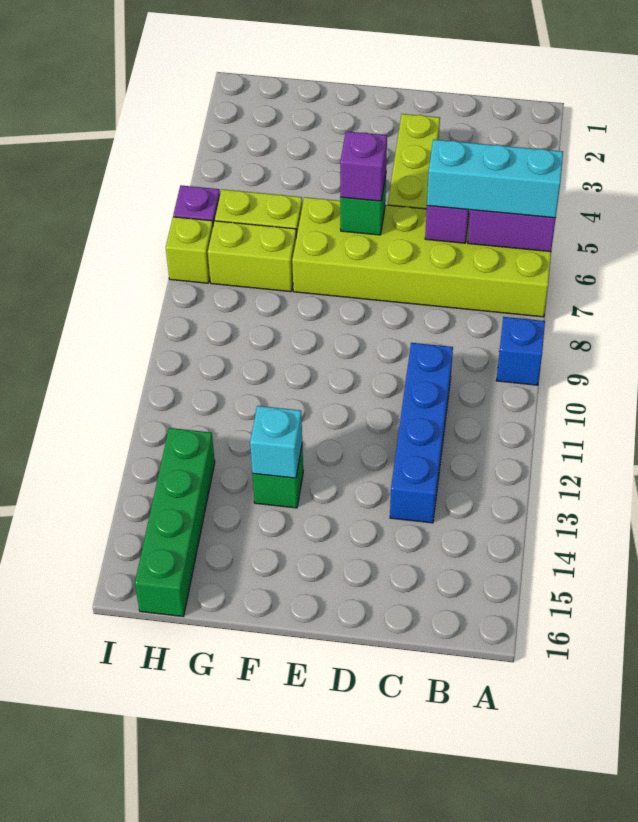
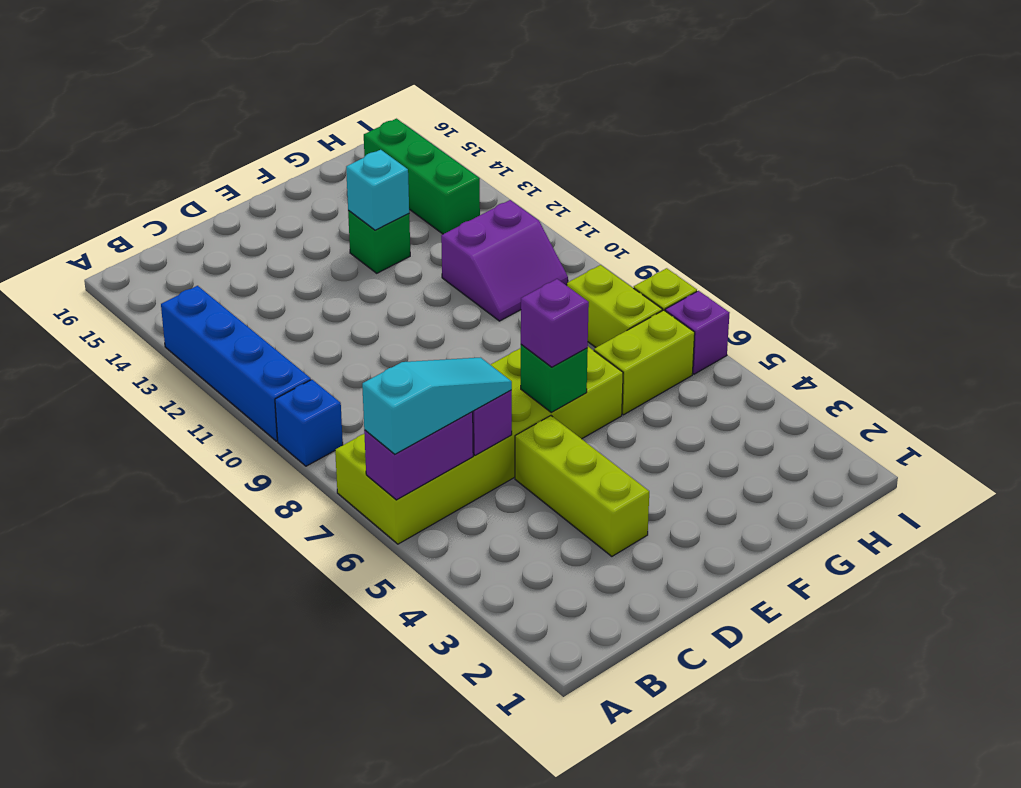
cyan 1x3 brick [427,139,563,218] -> cyan 1x3 slope [362,358,512,454]
blue 1x4 brick [390,343,453,523] -> blue 1x4 brick moved to [161,286,311,441]
lime 1x2 brick [208,221,296,292] -> lime 1x2 brick turned to [567,265,662,347]
none -> purple 2x2 slope [441,200,568,321]
green 1x4 brick [135,428,215,617] -> green 1x3 brick [364,119,480,234]

